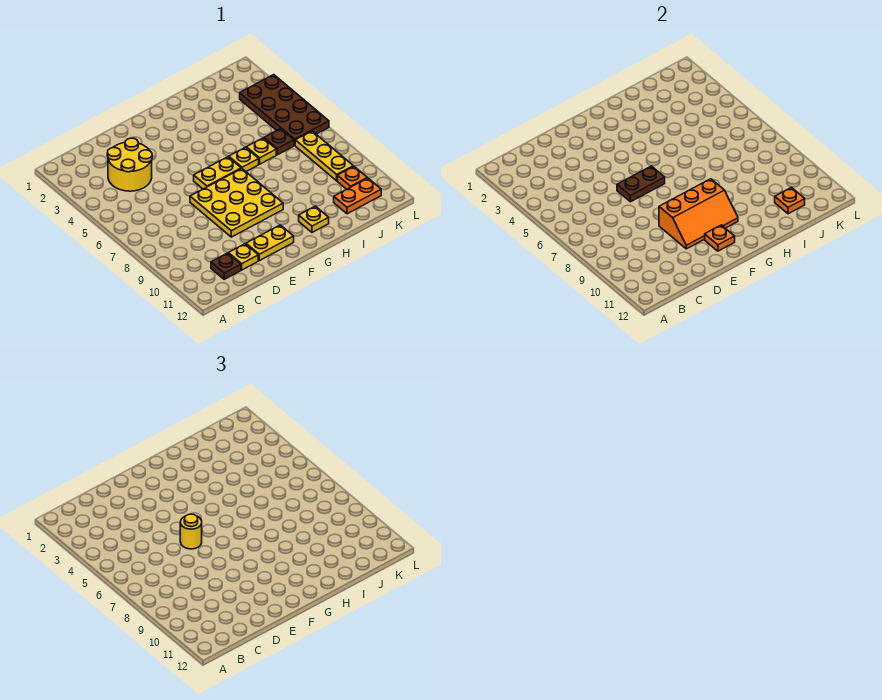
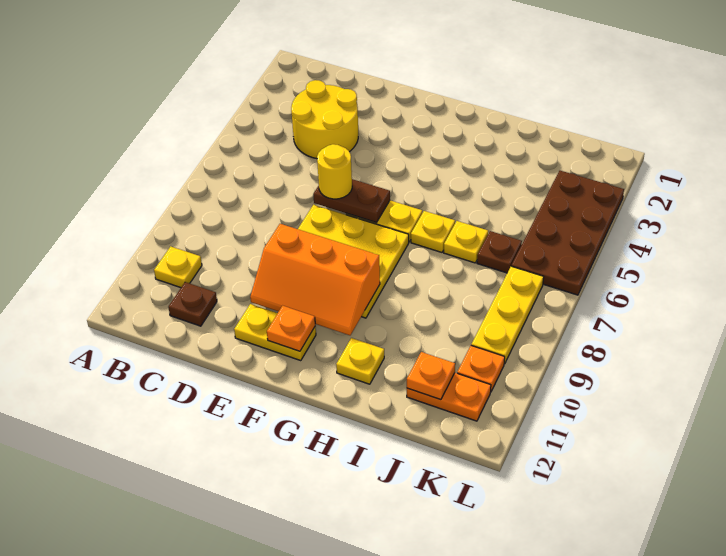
yellow 1x1 plate [228,244,258,270] -> yellow 1x1 plate moved to [154,246,202,288]

